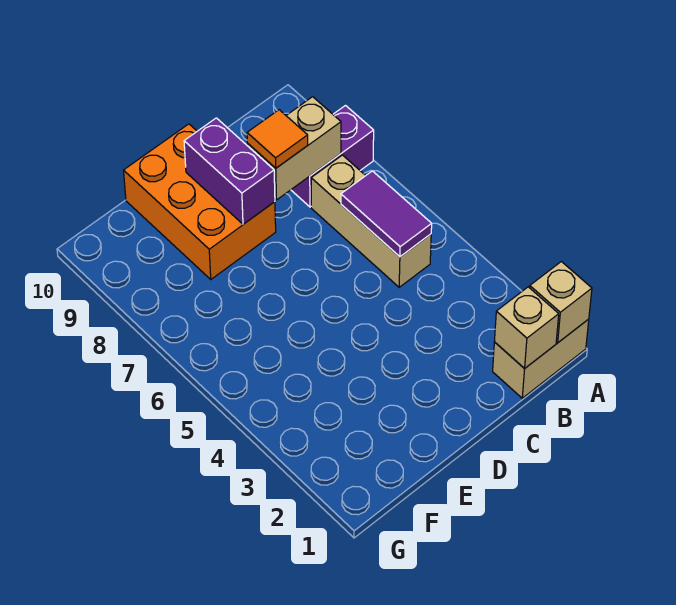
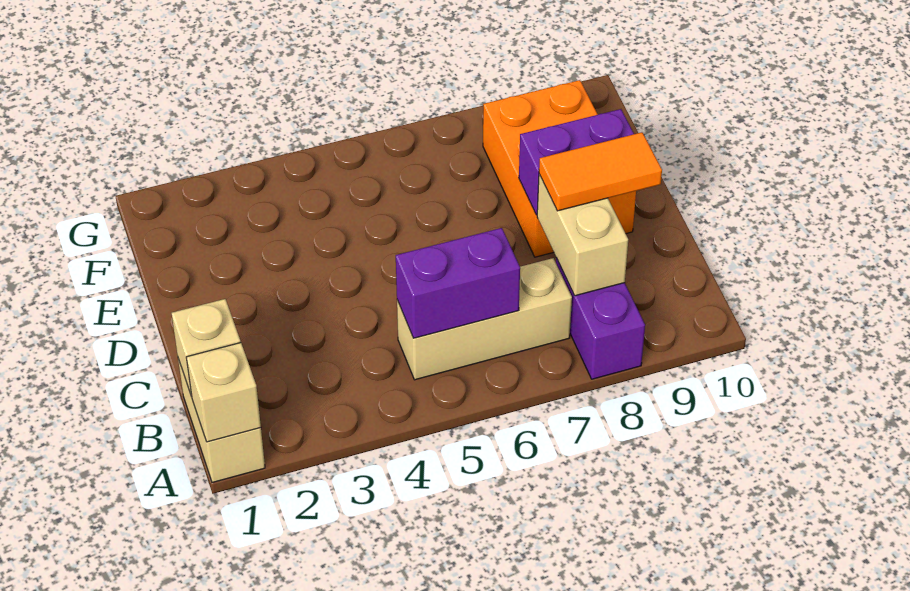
purple 1x2 tile [341,171,432,257] -> purple 1x2 brick [396,228,520,338]
orange 1x1 tile [247,110,308,168] -> orange 1x2 tile [539,132,662,211]
orange 2x3 brick [124,124,276,279] -> orange 2x3 brick turned to [483,80,636,257]

